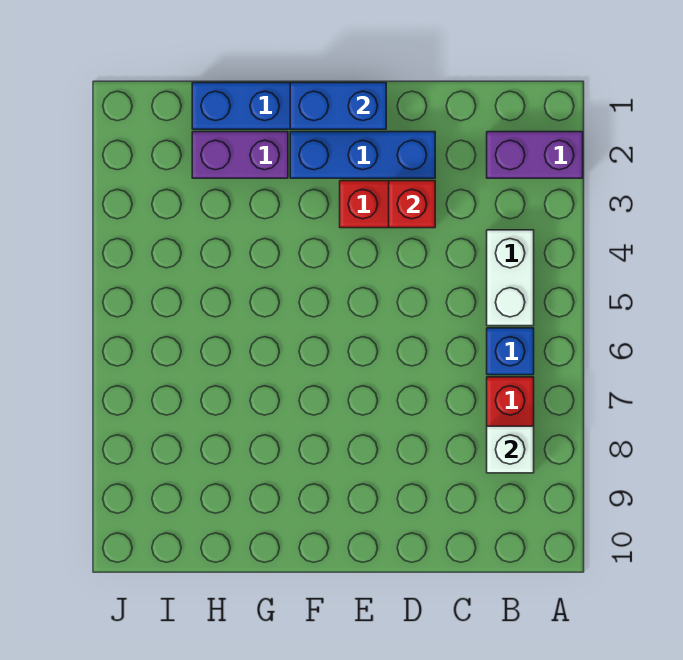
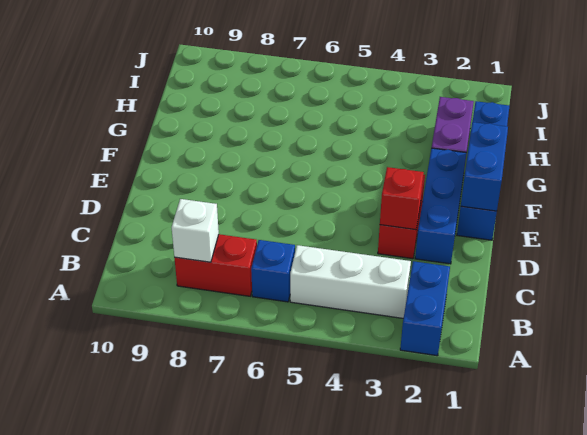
purple 1x2 brick [487,132,583,178] -> blue 1x2 brick [400,261,450,356]
white 1x2 brick [487,230,534,326] -> white 1x3 brick [290,245,411,318]

